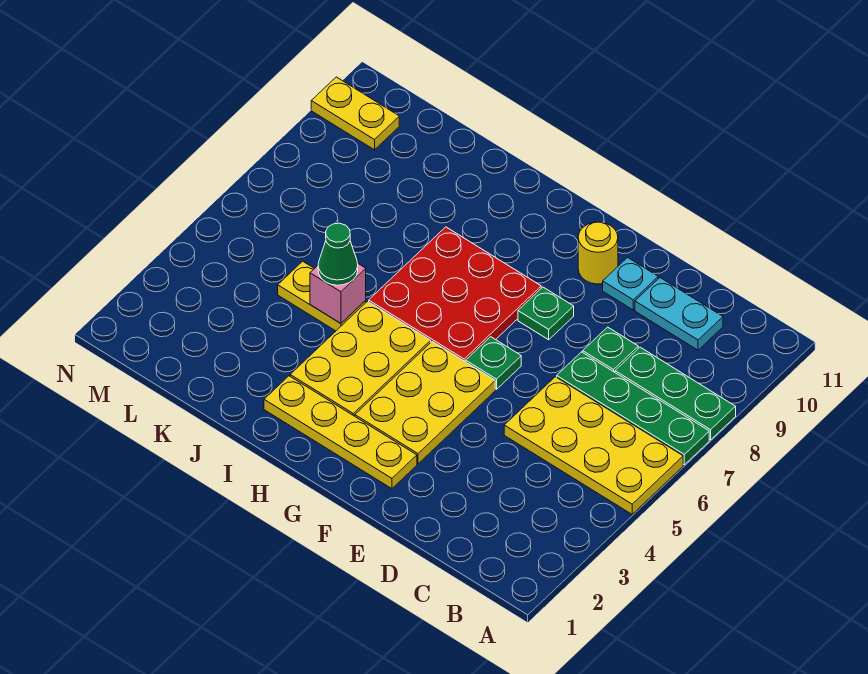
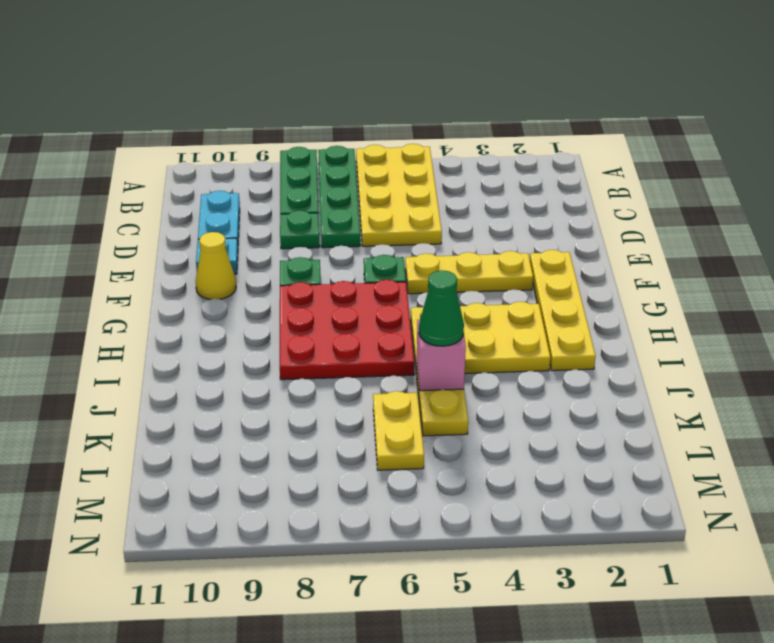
yellow 2x3 plate [355,342,495,464] -> yellow 1x3 plate [405,251,533,294]
yellow 1x1 round brick [578,222,618,284] -> yellow 1x1 cone [196,232,236,299]
yellow 1x2 plate [311,77,399,150] -> yellow 1x2 plate moved to [373,391,424,470]

